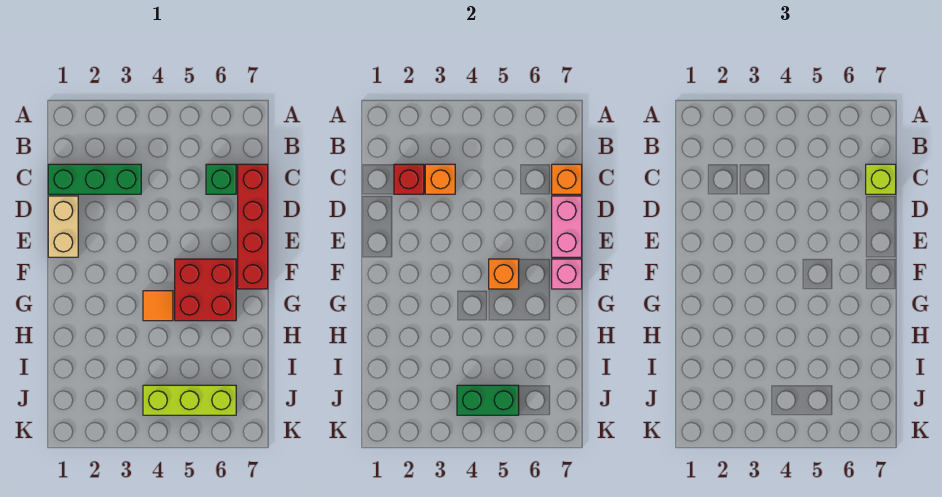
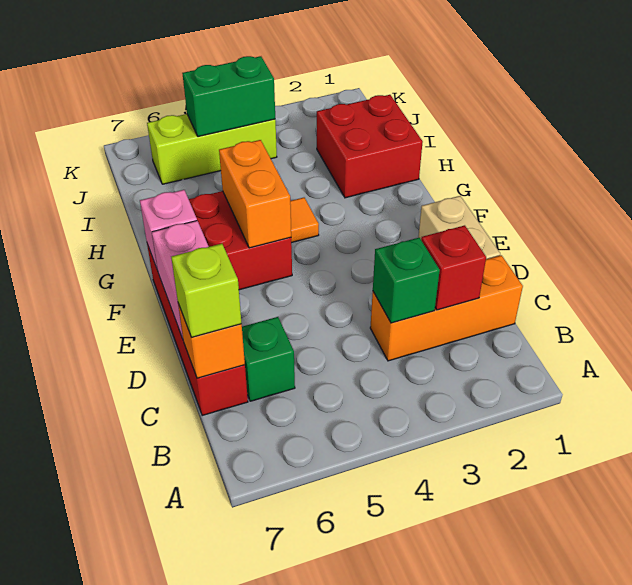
green 1x3 brick [48,164,141,194] -> orange 1x3 brick [370,255,523,361]
orange 1x1 brick [425,164,455,194] -> green 1x1 brick [373,238,440,323]
orange 1x1 brick [489,259,519,289] -> orange 1x2 brick [219,140,291,248]
none -> red 2x2 brick [317,95,423,198]

